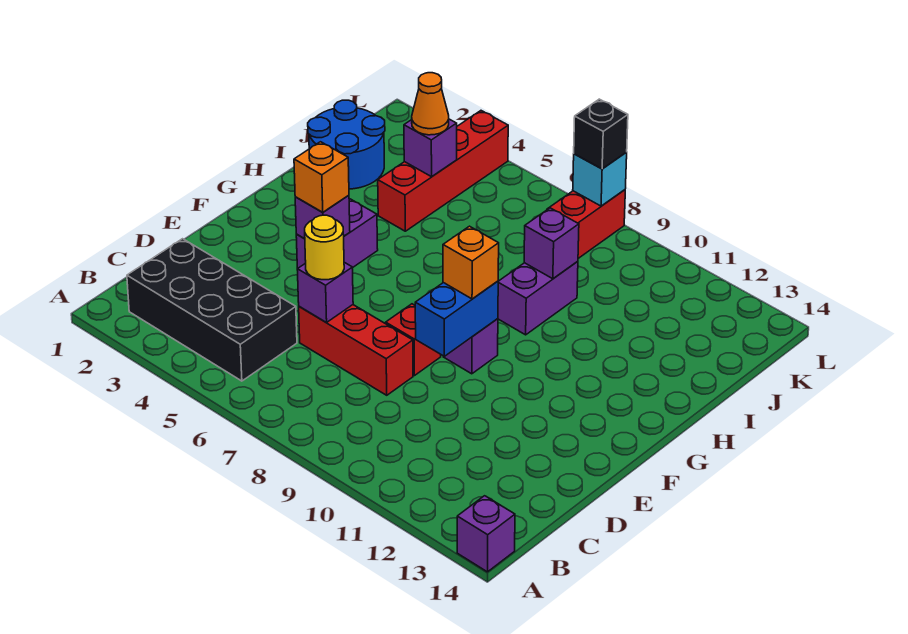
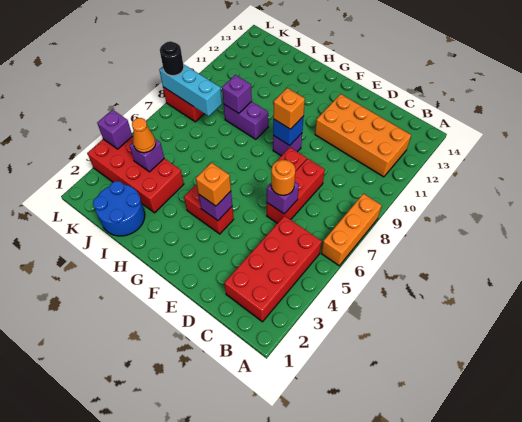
none -> orange 1x3 brick [321,193,382,266]
purple 1x1 brick [457,496,515,572] -> purple 1x1 brick moved to [97,110,132,149]
black 2x4 brick [127,239,297,381] -> red 2x4 brick [224,216,322,322]
none -> orange 2x4 brick [315,94,411,177]
yellow 1x1 round brick [305,215,344,280] -> orange 1x1 round brick [271,160,295,195]
blue 1x2 brick [415,281,498,356] -> blue 1x1 brick [273,116,304,146]
purple 1x2 brick [296,199,378,269] -> red 1x2 brick [184,184,234,234]
red 1x4 brick [378,111,508,231] -> red 2x4 brick [88,136,184,213]
cyan 1x1 brick [573,152,627,206] -> cyan 1x3 brick [159,64,222,116]
black 1x1 brick [574,99,628,169] -> black 1x1 round brick [160,41,184,76]

